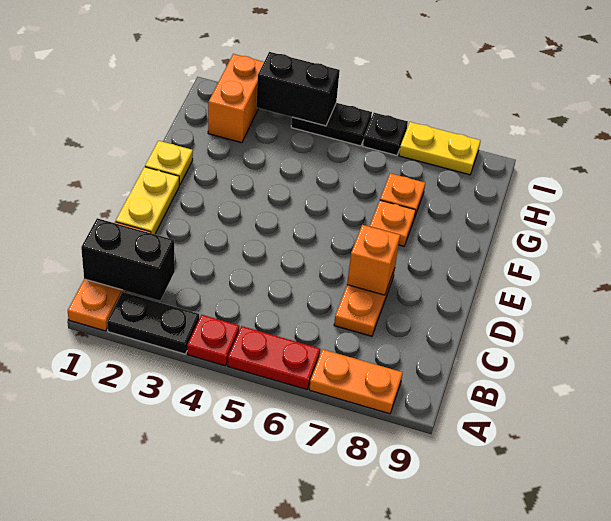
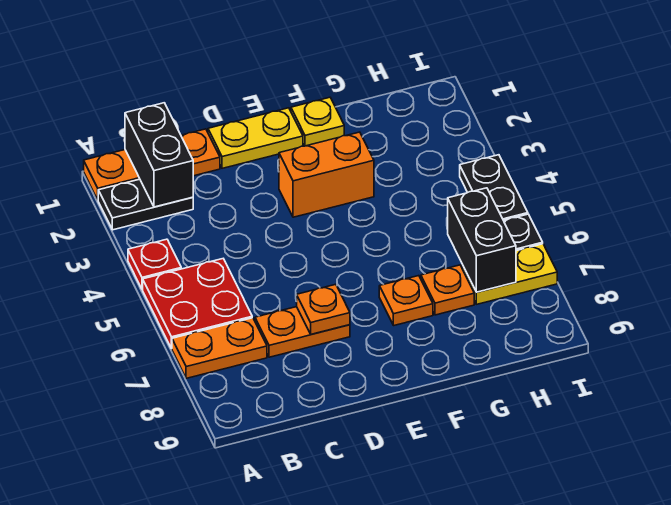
black 1x2 plate [107,292,199,354] -> black 1x2 plate turned to [98,179,193,230]
red 1x2 plate [228,326,320,390] -> red 2x2 plate [143,259,252,349]
orange 1x2 plate [309,349,403,414] -> orange 1x2 plate turned to [172,318,267,378]
orange 1x1 brick [347,225,400,295] -> orange 1x1 plate [297,284,350,334]
orange 1x2 brick [208,54,264,143] -> orange 1x2 brick moved to [279,132,374,217]
black 1x2 brick [256,52,340,126] -> black 1x2 brick moved to [448,188,516,292]
yellow 1x2 plate [399,122,481,175] -> yellow 1x2 plate turned to [462,244,557,304]

